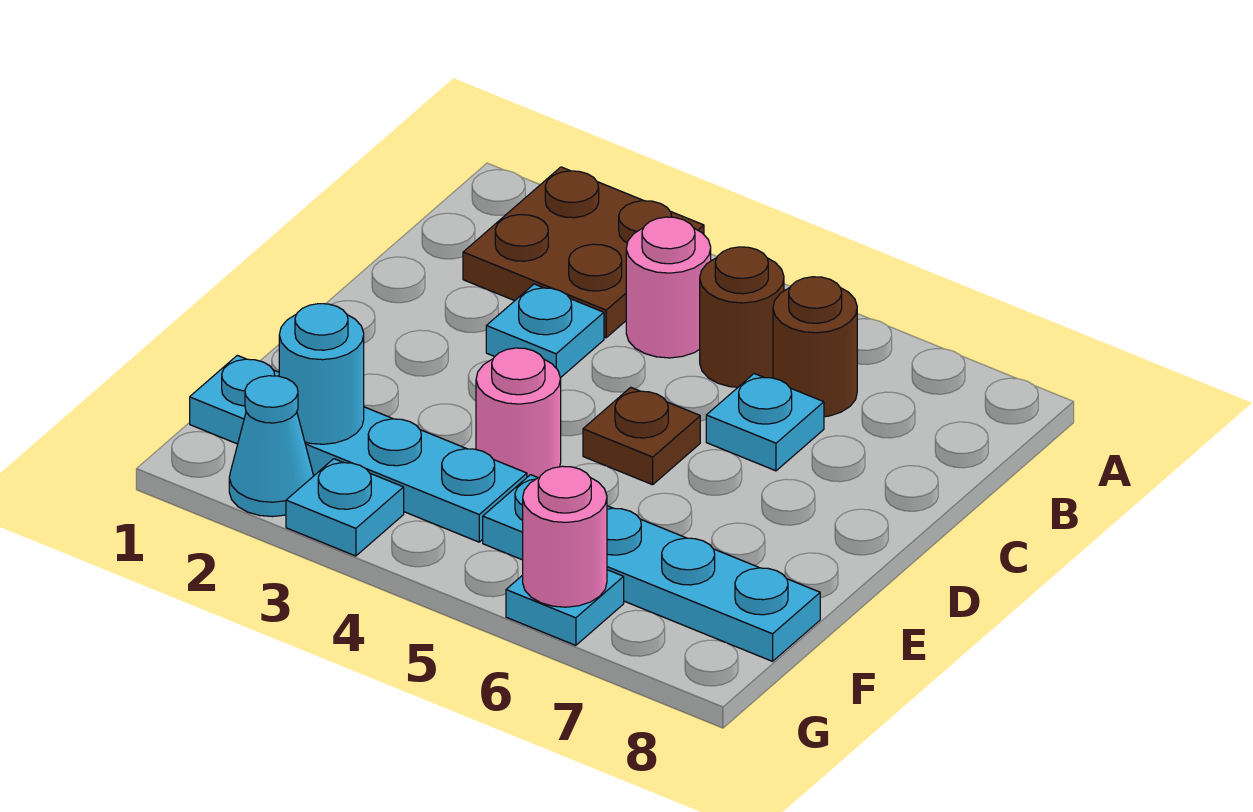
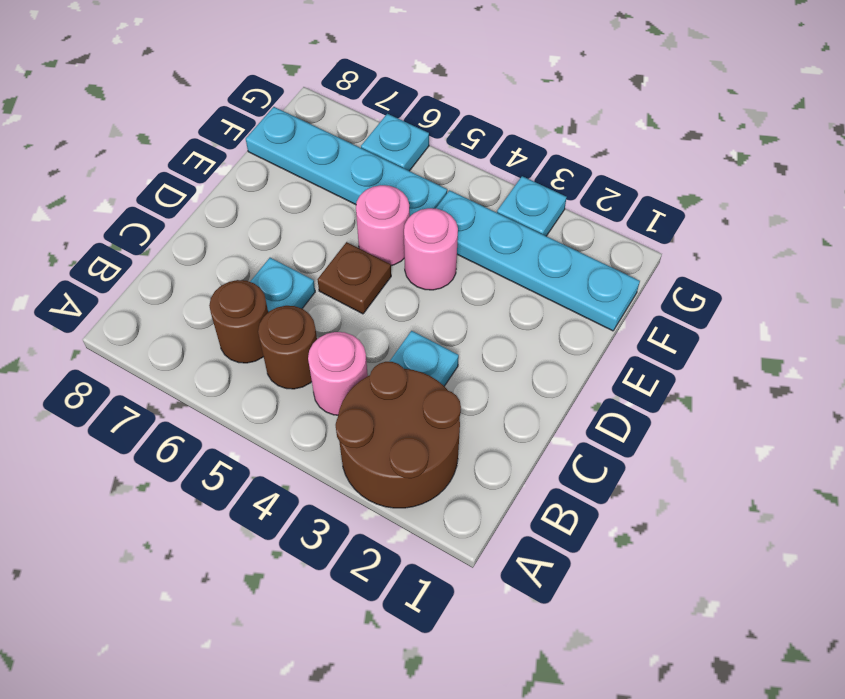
brown 2x2 plate [463,167,704,338] -> brown 2x2 round brick [336,362,461,508]
cyan 1x1 round brick [279,304,364,444] -> none
cyan 1x1 cone [229,376,314,517] -> none
pink 1x1 round brick [523,466,607,607] -> pink 1x1 round brick moved to [356,185,410,265]

